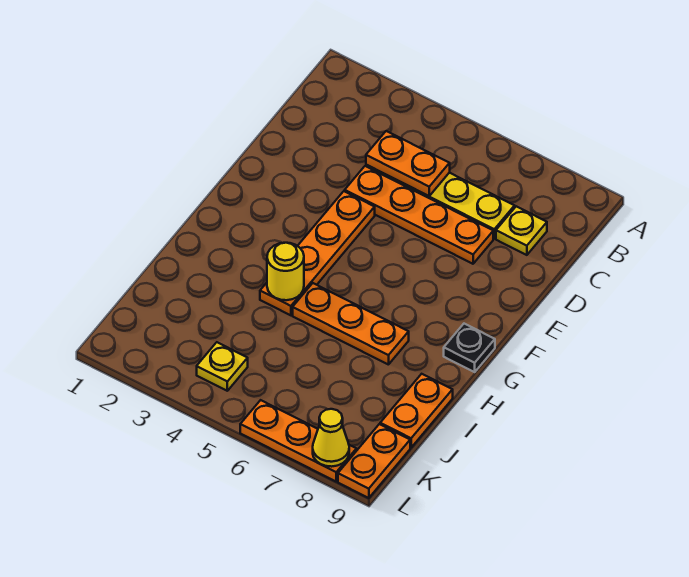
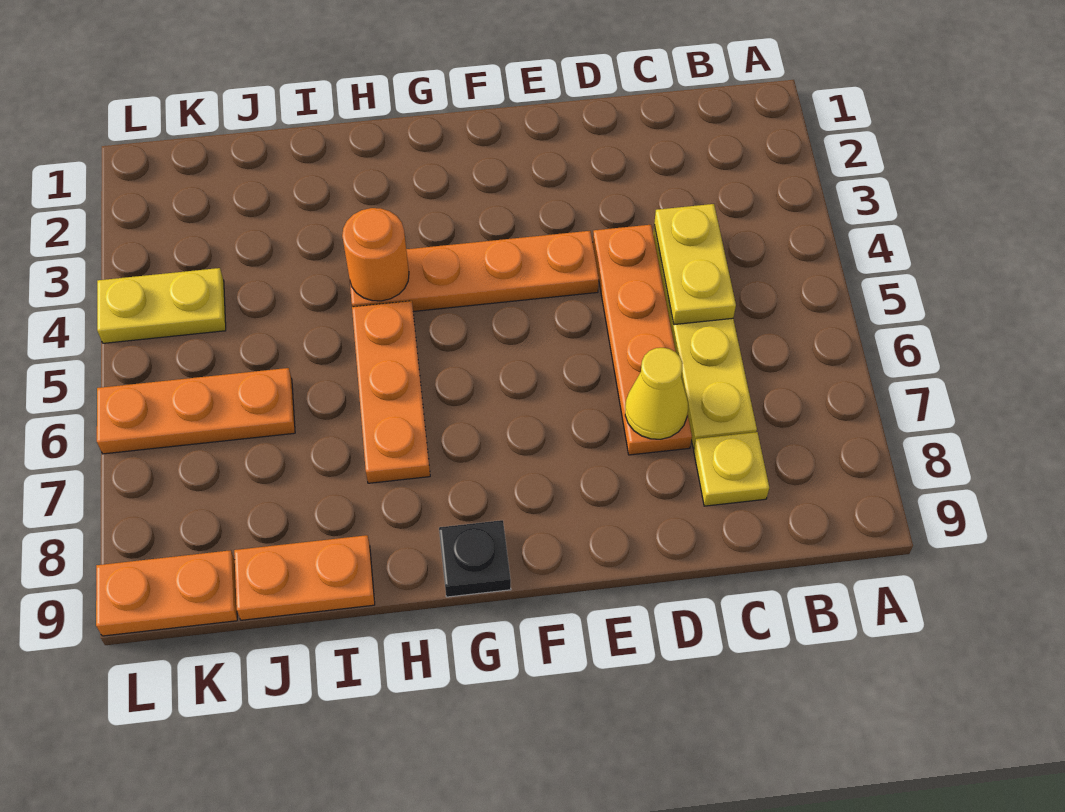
orange 1x2 plate [366,131,450,196] -> yellow 1x2 plate [654,204,736,325]
yellow 1x1 round brick [267,243,304,300] -> orange 1x1 round brick [342,208,409,301]
yellow 1x1 plate [197,342,248,391] -> yellow 1x2 plate [97,268,226,343]
orange 1x3 plate [240,400,357,481] -> orange 1x3 plate turned to [97,368,295,454]
yellow 1x1 cone [313,409,349,467] -> yellow 1x1 cone moved to [625,348,688,439]

